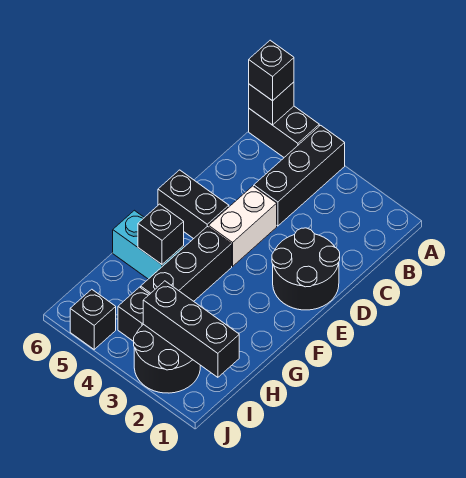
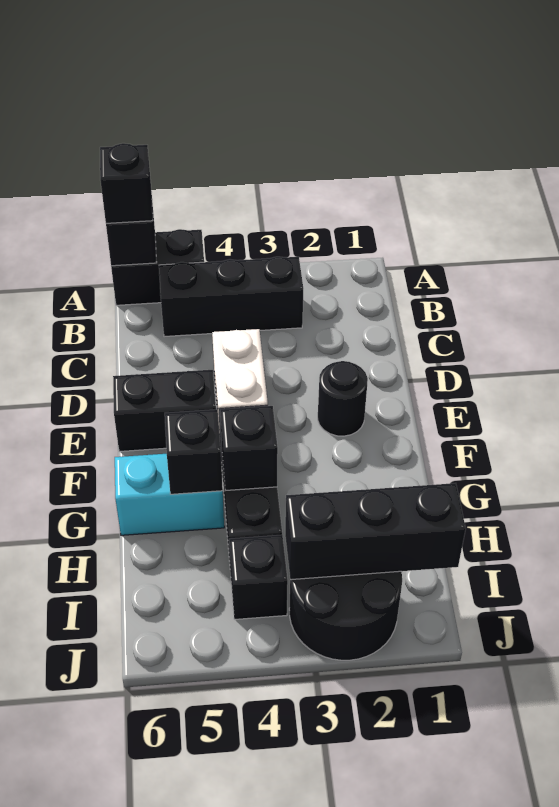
black 1x3 brick [254,125,345,226] -> black 1x3 brick turned to [159,257,303,337]
black 2x2 round brick [272,228,340,310] -> black 1x1 round brick [318,361,368,436]
black 1x1 brick [70,289,116,349] -> black 1x1 brick moved to [220,406,278,491]

